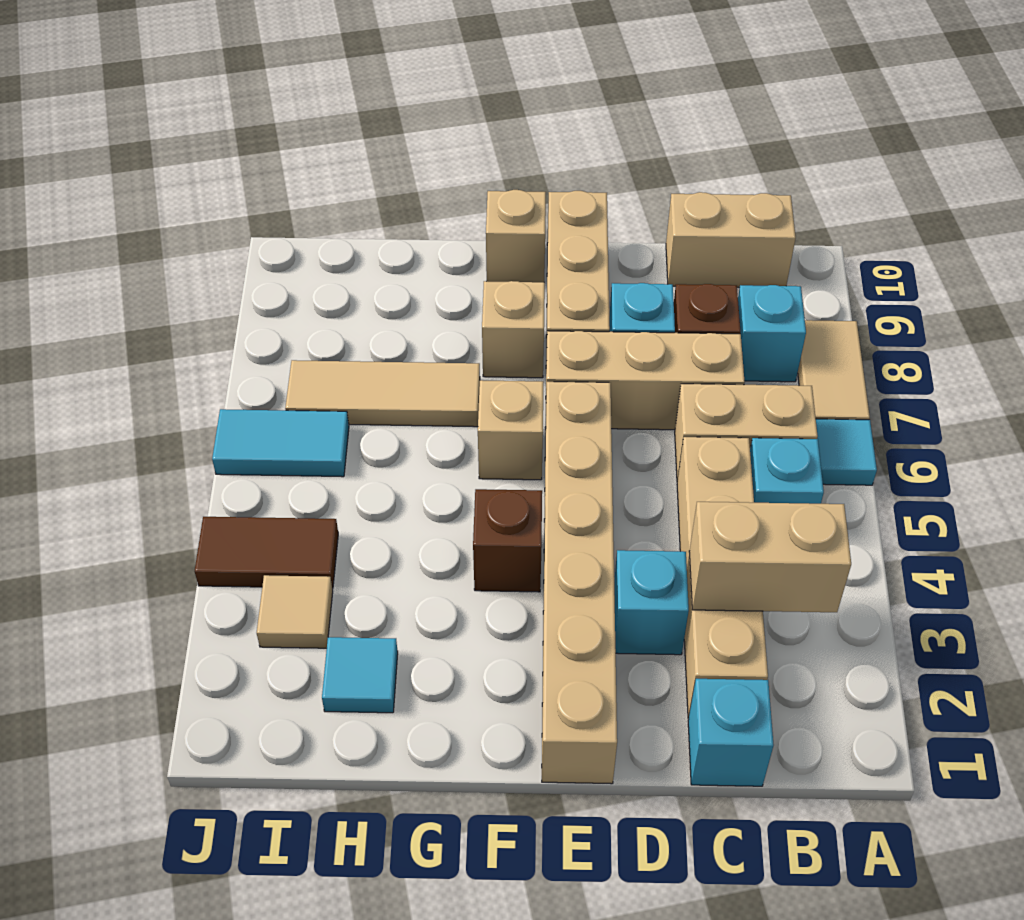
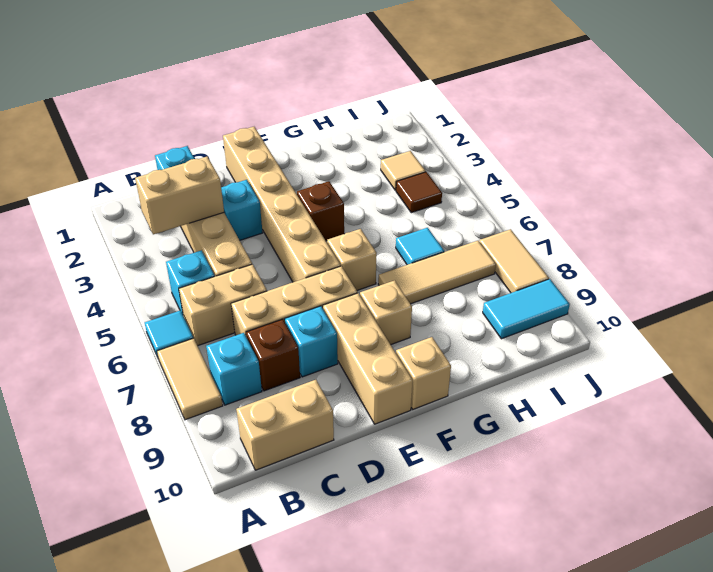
cyan 1x1 tile [322,637,398,713] -> cyan 1x1 tile moved to [396,228,444,265]
brown 1x2 tile [195,517,338,588] -> brown 1x1 tile [396,172,442,213]
cyan 1x2 tile [212,409,349,477] -> cyan 1x2 tile moved to [483,279,570,339]
none -> tan 1x2 tile [480,229,549,293]

